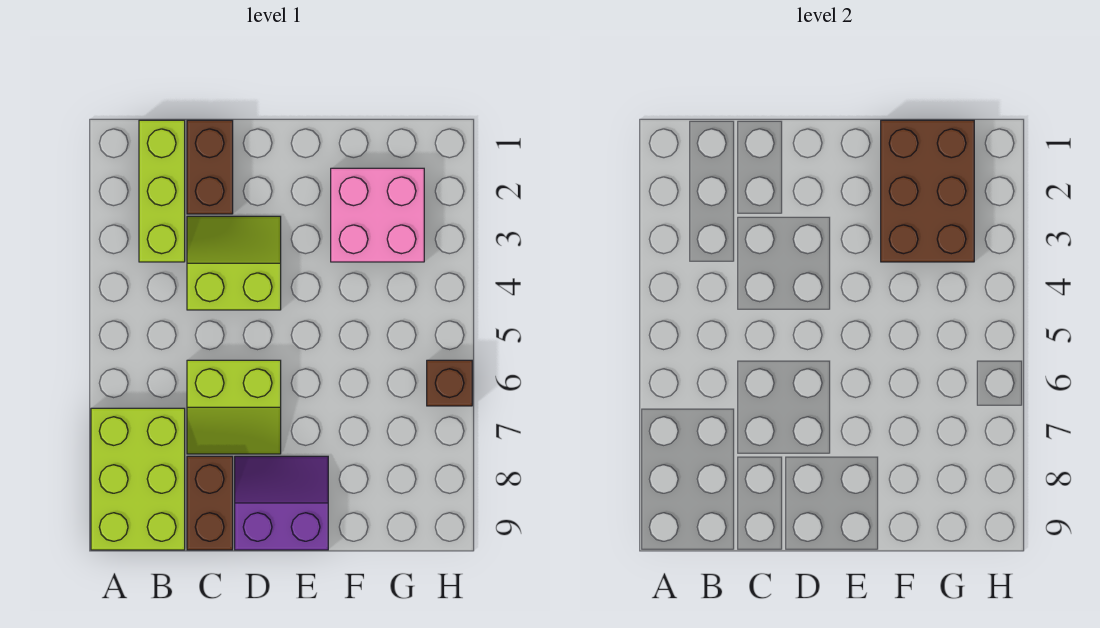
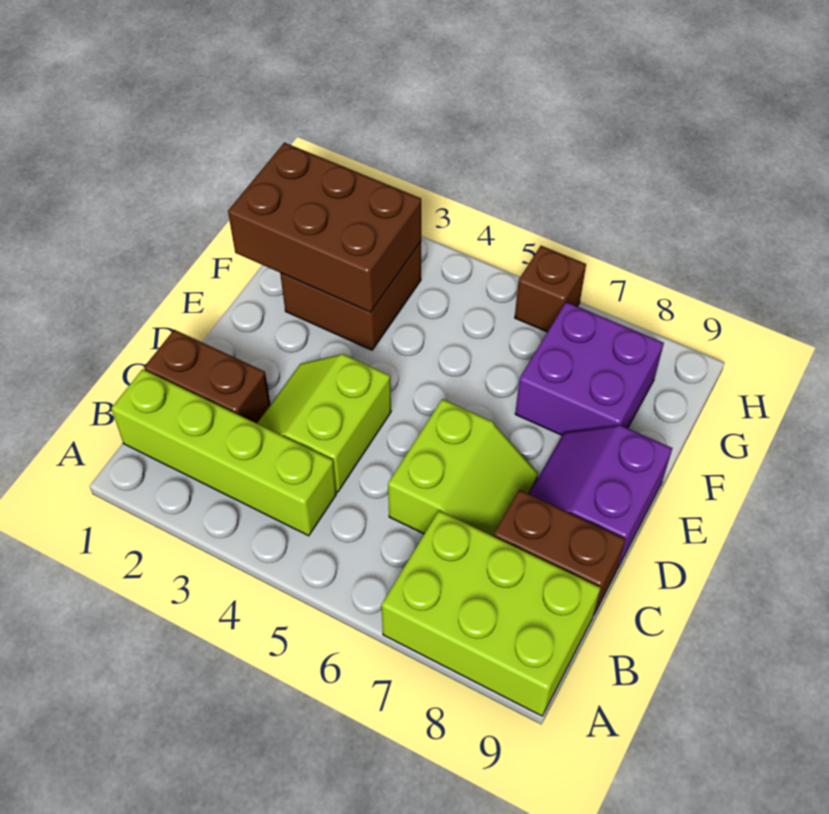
lime 1x3 brick [139,120,185,262] -> lime 1x4 brick [111,369,336,536]
pink 2x2 brick [331,168,424,262] -> brown 2x2 brick [280,242,421,350]
none -> purple 2x2 brick [515,302,664,435]

